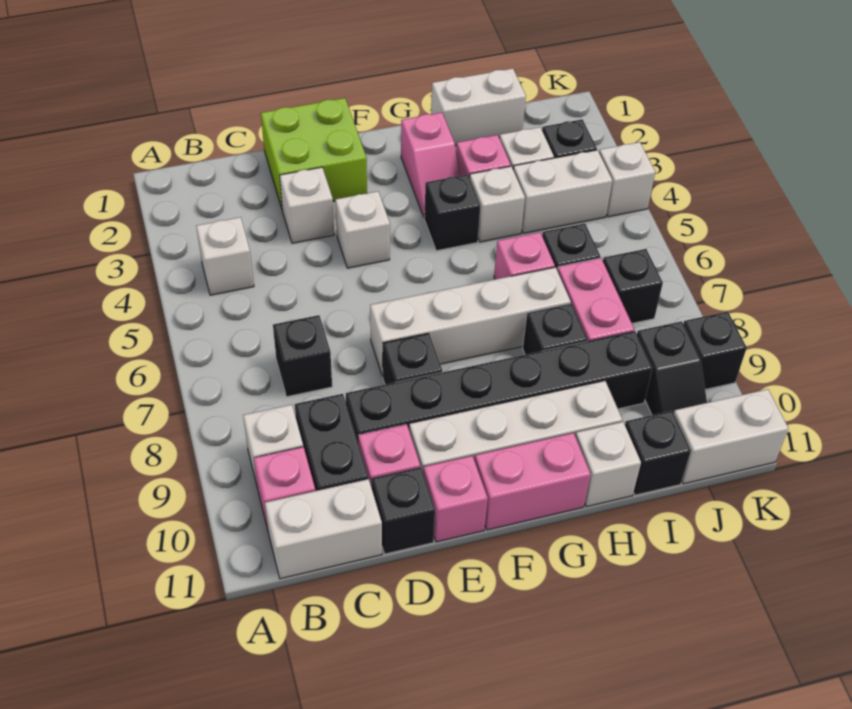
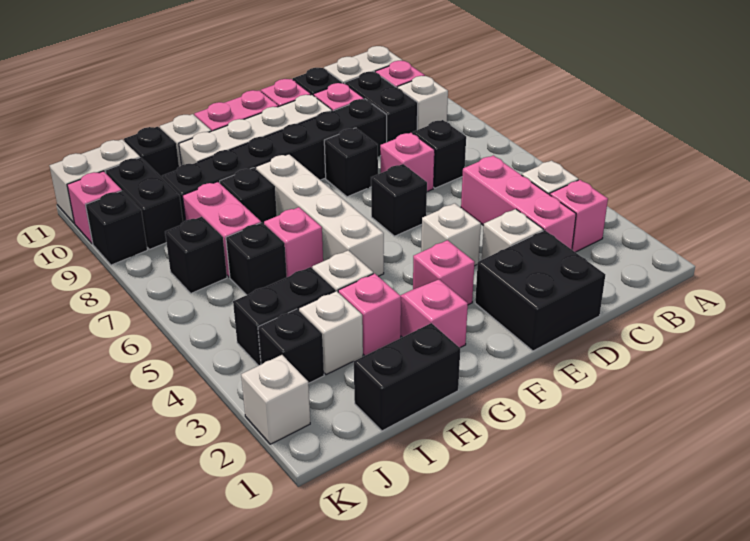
none -> pink 1x1 brick [550,180,608,252]
none -> pink 1x3 brick [461,155,576,250]
lime 2x2 brick [261,98,367,211] -> black 2x2 brick [475,230,605,351]
none -> pink 1x1 brick [380,133,435,192]
white 1x4 brick [370,267,571,376] -> white 1x4 brick turned to [256,154,384,276]
none -> pink 1x1 brick [413,240,475,305]
black 1x1 brick [424,174,480,251] -> black 1x1 brick moved to [371,164,427,236]
white 1x2 brick [431,69,526,146] -> black 1x2 brick [354,323,460,431]
white 1x2 brick [513,150,612,234] -> black 1x2 brick [233,267,335,366]
black 1x2 slope [637,321,707,415] -> black 1x2 brick [106,157,183,249]
white 1x1 brick [599,142,655,217] -> white 1x1 brick moved to [241,355,310,444]
none -> pink 1x1 brick [67,171,122,244]

